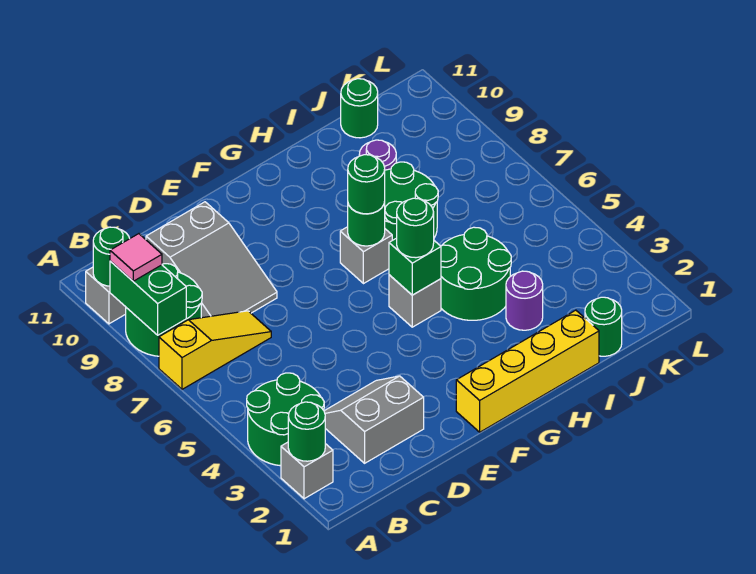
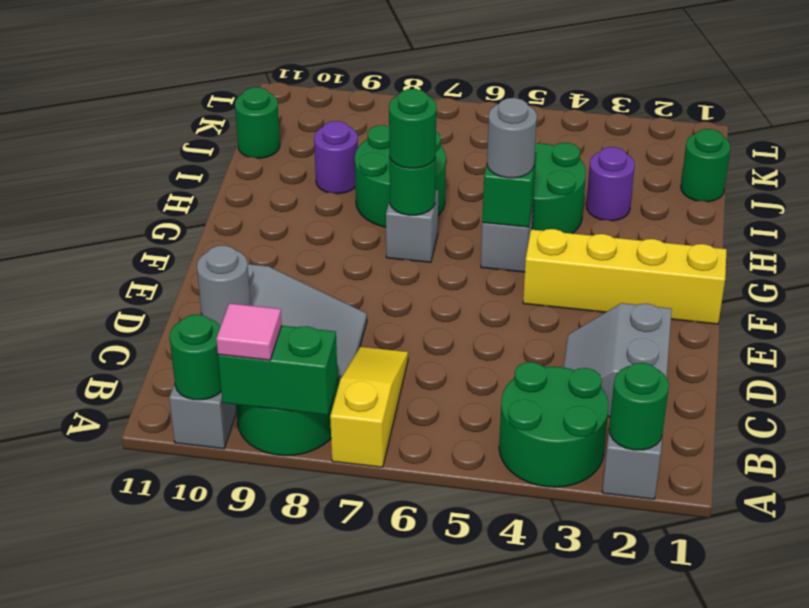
none -> grey 1x1 round brick [197,245,251,326]
yellow 1x4 brick [456,310,599,432] -> yellow 1x4 brick turned to [523,229,727,324]
green 1x1 round brick [397,198,434,258] -> grey 1x1 round brick [487,98,537,178]

